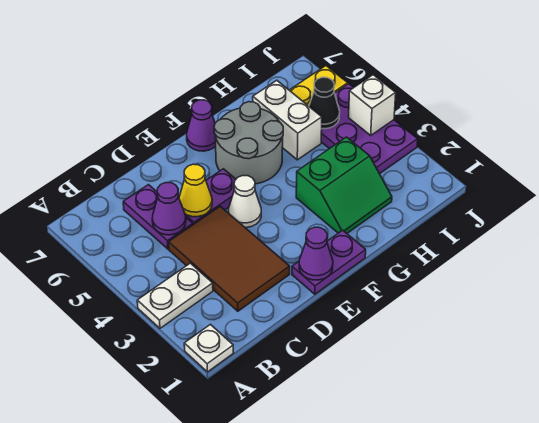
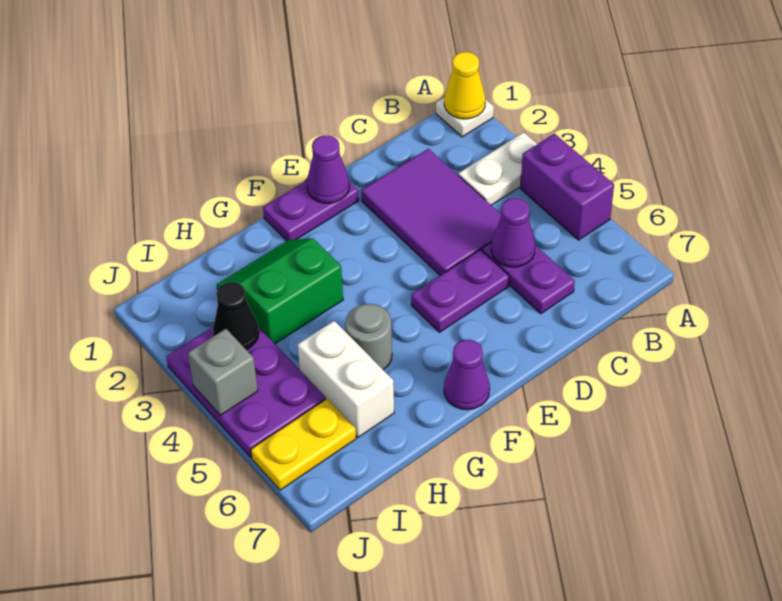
none -> purple 1x2 brick [520,134,614,240]
brown 2x3 tile [169,206,290,311] -> purple 2x3 tile [361,149,501,275]
yellow 1x1 cone [179,164,212,217] -> yellow 1x1 cone moved to [444,52,485,119]
white 1x1 cone [229,176,261,228] -> none
grey 2x2 round brick [214,102,283,184] -> grey 1x1 round brick [345,304,392,370]
black 1x1 cone [309,77,340,129] -> black 1x1 cone moved to [213,282,259,349]
white 1x1 brick [349,75,396,135] -> grey 1x1 brick [188,329,258,415]

